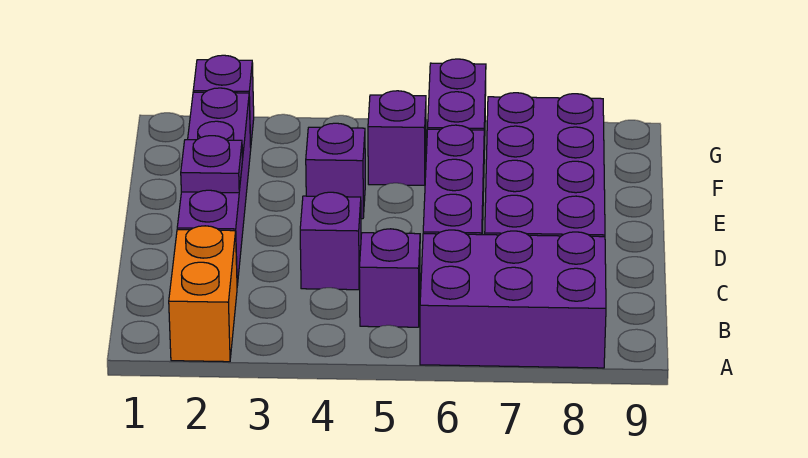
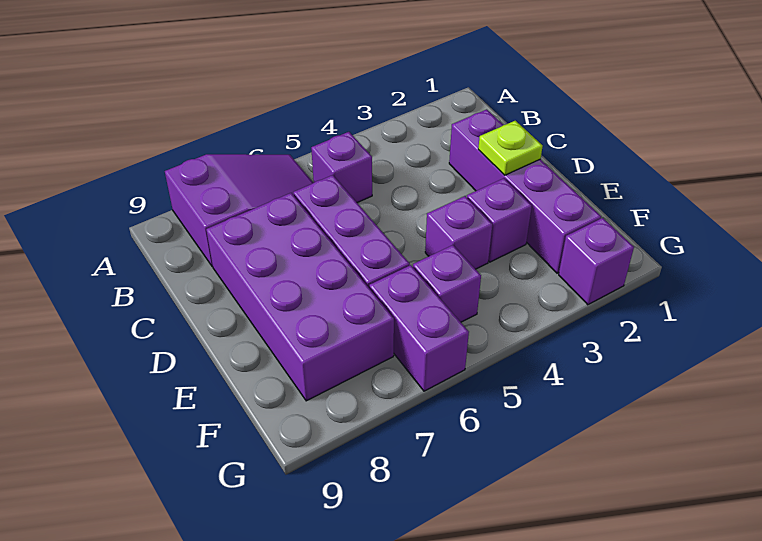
orange 1x2 brick [169,226,237,362] -> none
purple 2x3 brick [420,230,606,368] -> purple 2x3 slope [165,154,313,267]
purple 1x1 brick [300,192,361,290] -> purple 1x1 brick moved to [467,178,532,262]
purple 1x1 plate [181,136,243,193] -> lime 1x1 plate [478,121,543,175]

